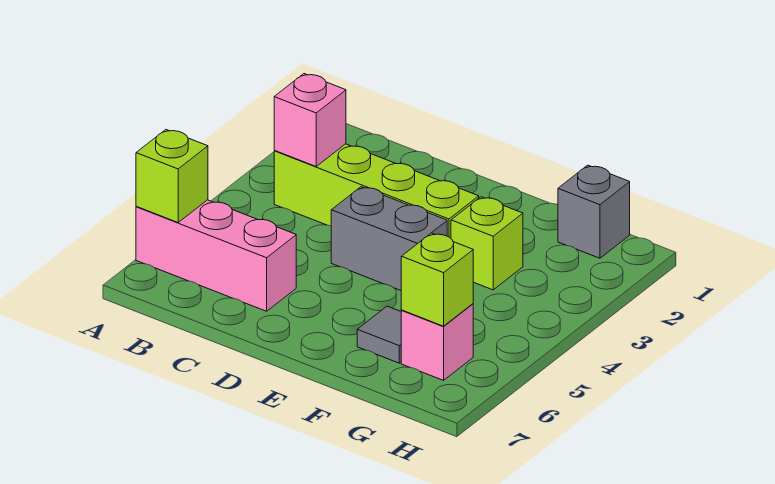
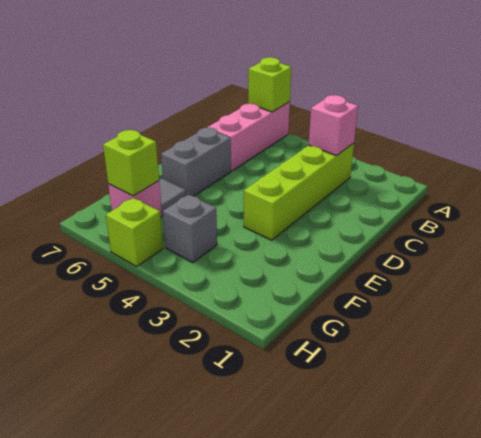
grey 1x2 brick [331,187,447,290] -> grey 1x2 brick moved to [161,127,231,196]
lime 1x1 brick [451,197,523,290] -> lime 1x1 brick moved to [106,198,163,266]
grey 1x1 brick [558,165,630,258] -> grey 1x1 brick moved to [163,195,217,263]

